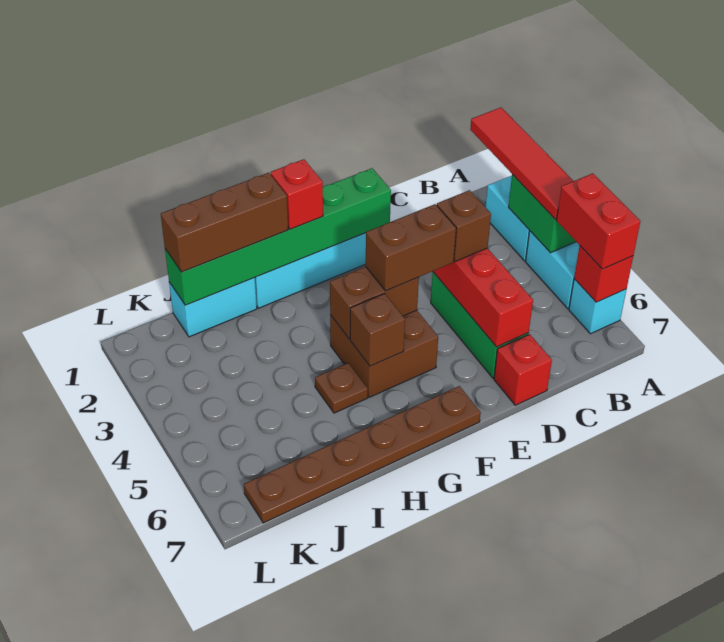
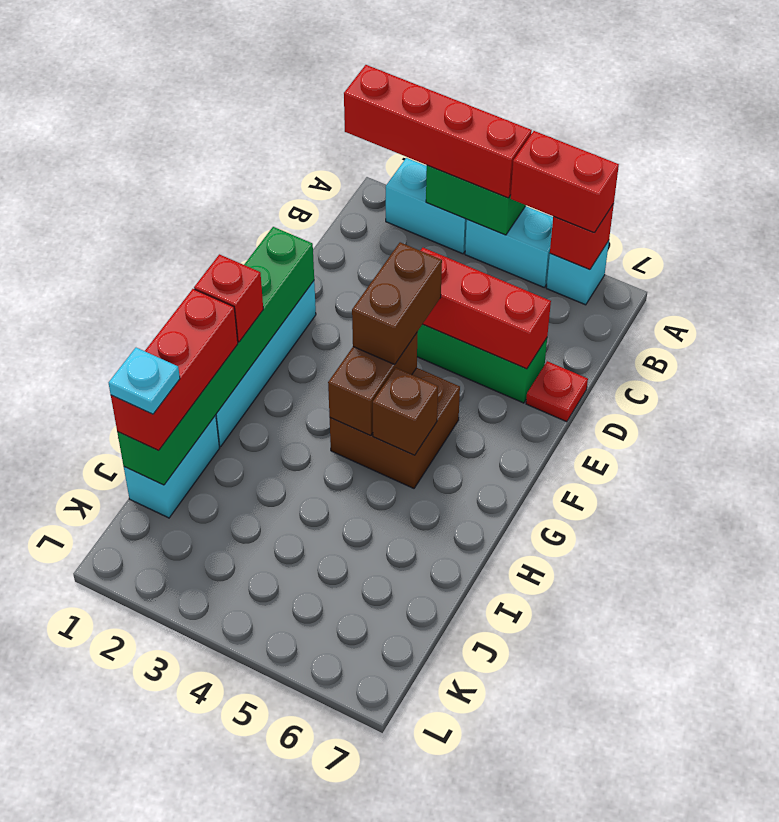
red 1x4 tile [470,108,573,220] -> red 1x4 brick [344,65,532,198]
brown 1x1 brick [437,190,491,261] -> none
red 1x1 brick [494,334,552,405] -> red 1x1 plate [526,361,588,422]
brown 1x6 plate [244,386,481,523] -> none
brown 1x3 brick [161,173,288,272] -> red 1x3 brick [111,289,238,450]
brown 1x1 plate [315,363,368,413] -> none
none -> cyan 1x1 plate [109,348,180,414]

